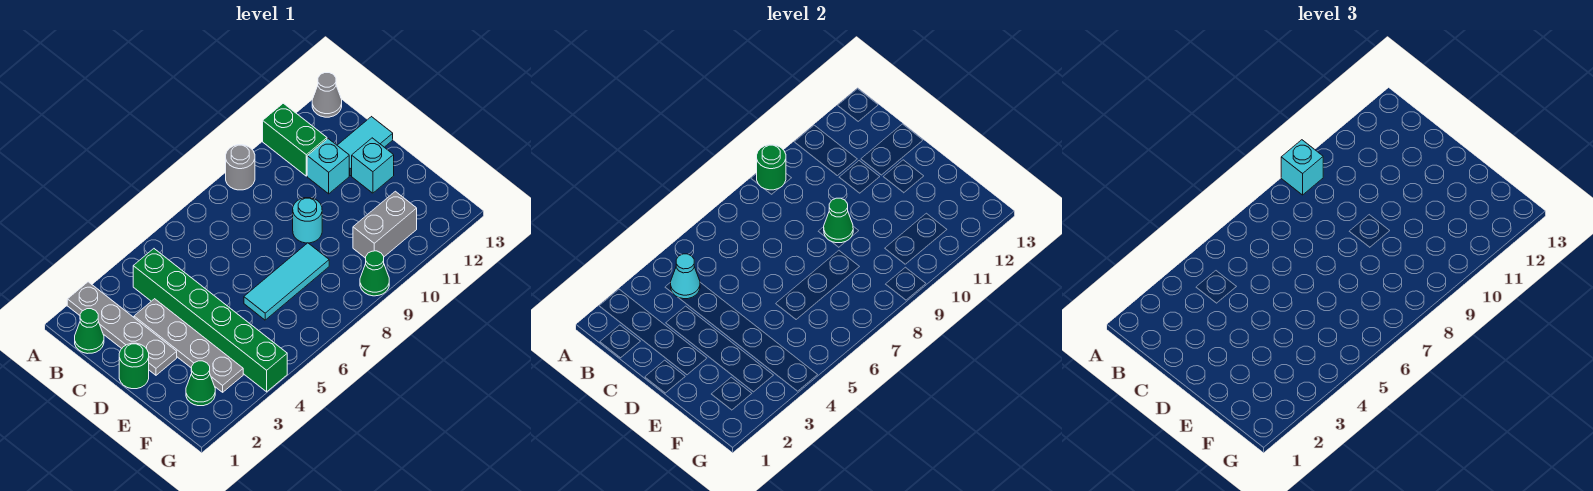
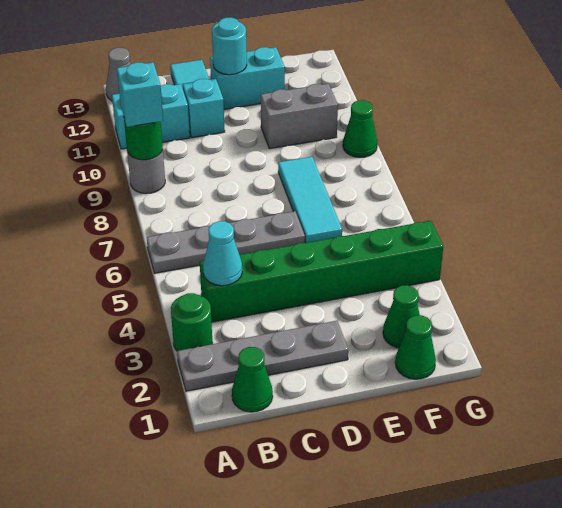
green 1x2 brick [263,103,327,176] -> cyan 1x2 brick [112,84,190,149]
grey 1x4 plate [134,299,243,392] -> grey 1x4 plate moved to [147,211,305,273]
green 1x1 round brick [119,343,149,389] -> green 1x1 round brick moved to [171,293,213,351]
cyan 1x1 round brick [293,198,322,243] -> cyan 1x1 round brick moved to [212,18,247,75]
green 1x1 cone [824,198,853,243] -> green 1x1 cone moved to [395,315,436,379]
cyan 1x1 brick [352,138,394,193] -> cyan 1x2 brick [210,47,285,109]
grey 1x2 brick [353,191,417,258] -> grey 1x2 brick turned to [261,84,338,149]

